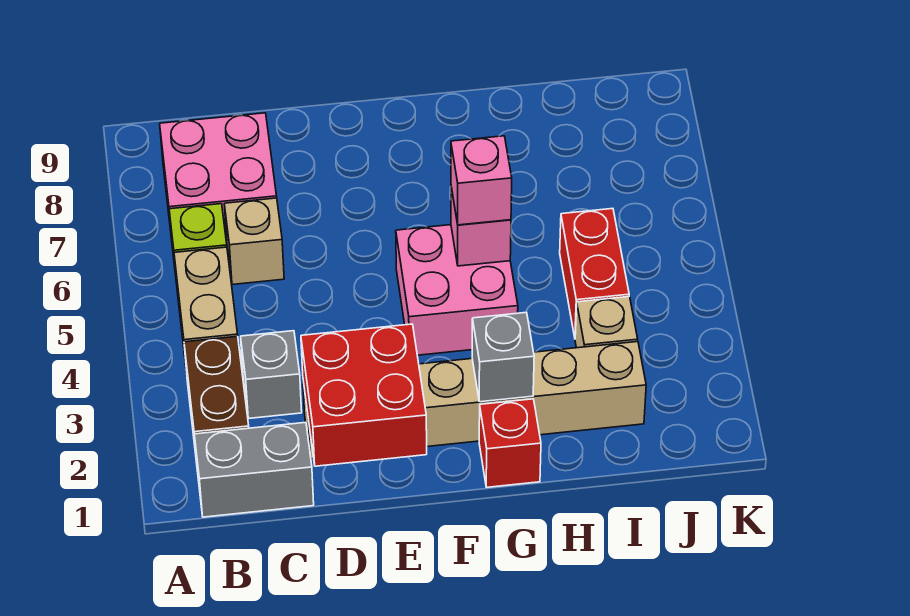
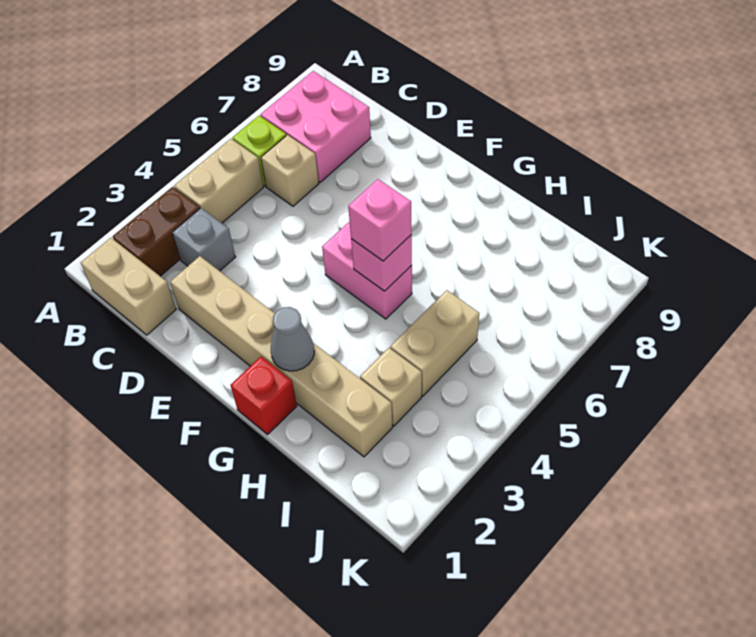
grey 1x2 brick [194,422,314,517] -> tan 1x2 brick [81,238,176,335]
red 2x2 brick [301,324,427,466] -> none
pink 2x2 brick [396,225,518,355] -> pink 1x2 brick [322,222,412,319]
grey 1x1 brick [472,312,534,402] -> grey 1x1 cone [271,307,314,371]
red 1x2 brick [560,209,629,337] -> tan 1x2 brick [390,290,479,396]

